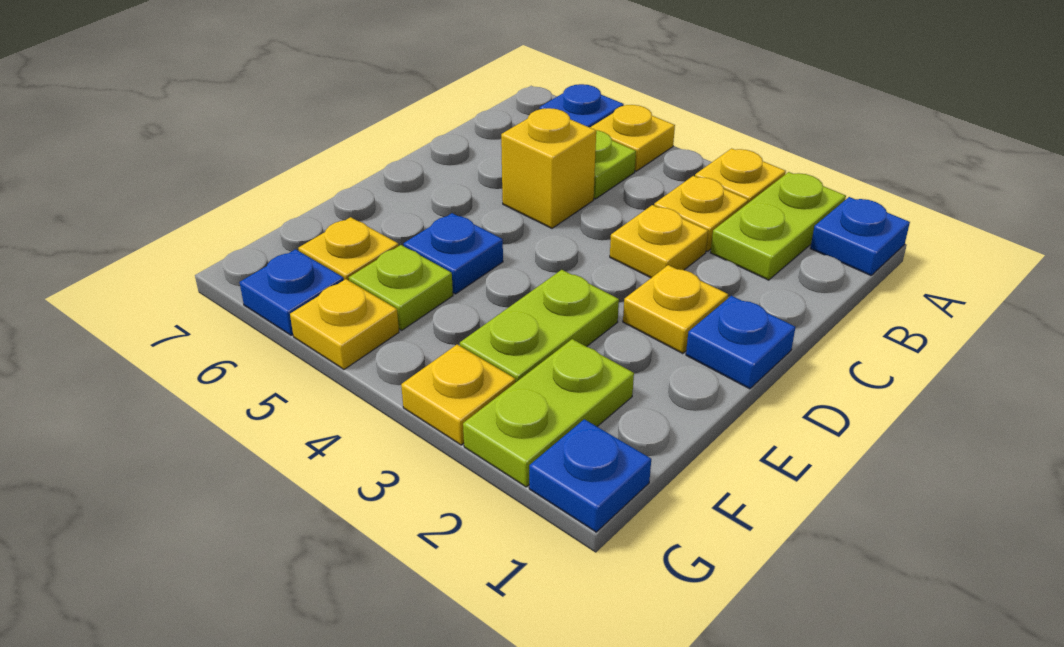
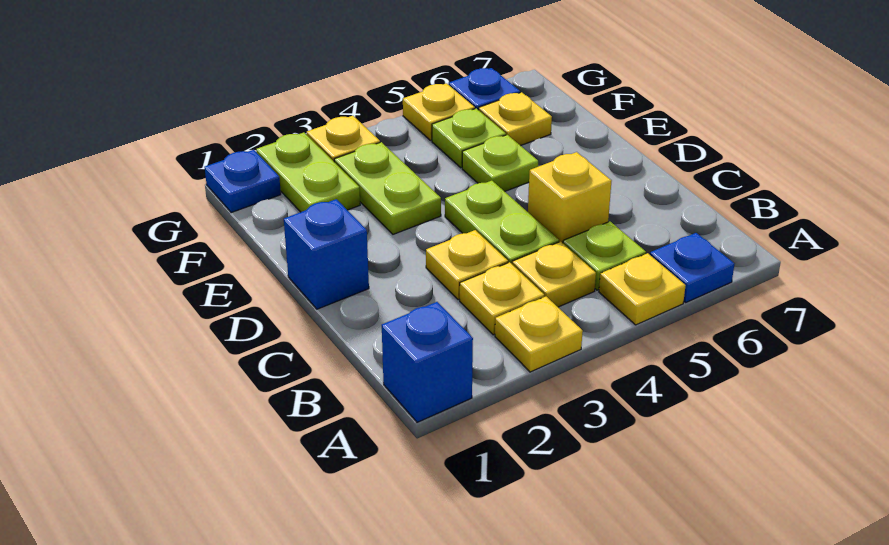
blue 1x1 plate [810,197,910,275] -> blue 1x1 brick [382,302,473,422]
lime 1x2 plate [711,172,846,280] -> lime 1x2 plate moved to [445,181,559,264]
blue 1x1 plate [686,296,795,389] -> blue 1x1 brick [284,199,369,309]
yellow 1x1 plate [623,265,728,353] -> yellow 1x1 plate moved to [512,242,596,307]
blue 1x1 plate [403,213,503,294] -> lime 1x1 plate [462,135,538,191]

